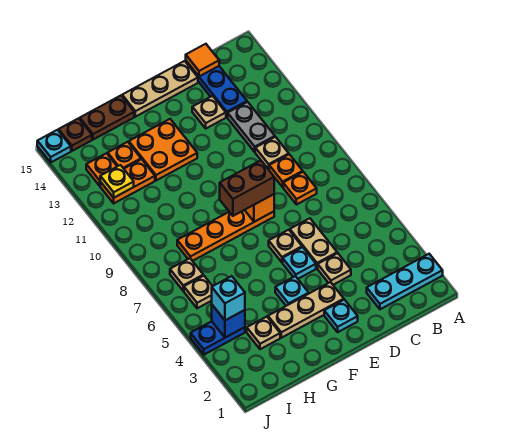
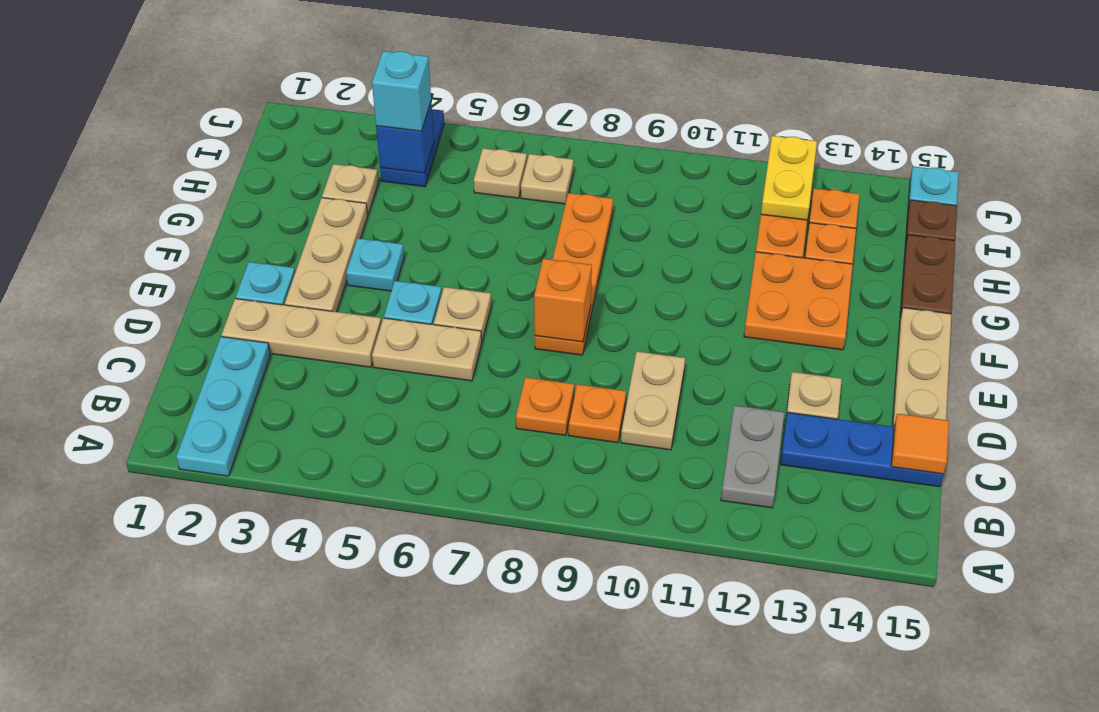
tan 1x1 plate [255,137,289,169] -> tan 1x2 plate [621,351,685,450]
grey 1x2 plate [228,102,275,152] -> grey 1x2 plate turned to [721,405,784,508]
tan 1x1 plate [318,253,351,285] -> tan 1x3 plate [222,299,381,367]
brown 1x2 brick [220,160,274,216] -> none
yellow 1x1 plate [100,165,134,198] -> yellow 1x2 plate [761,136,817,220]

